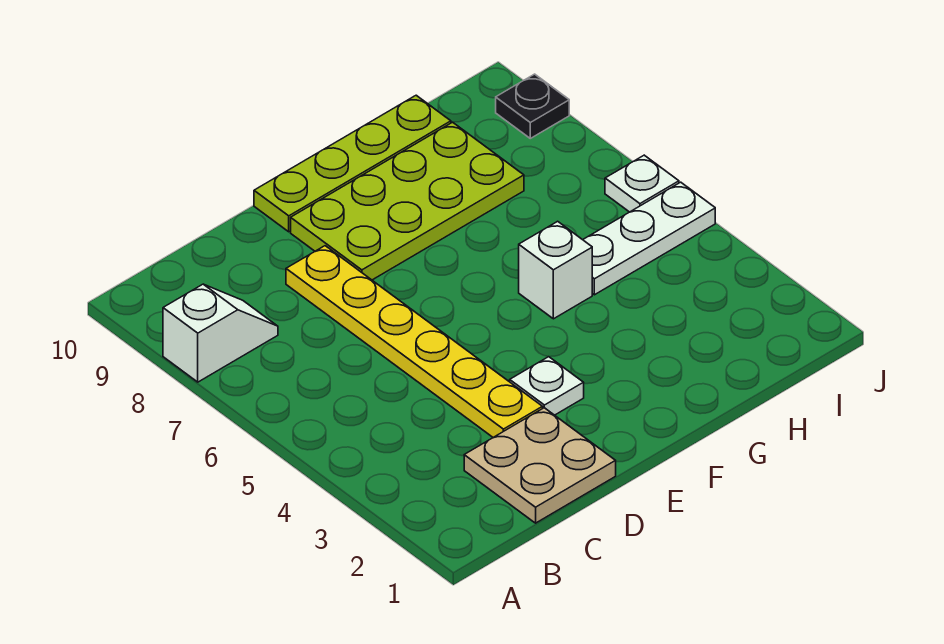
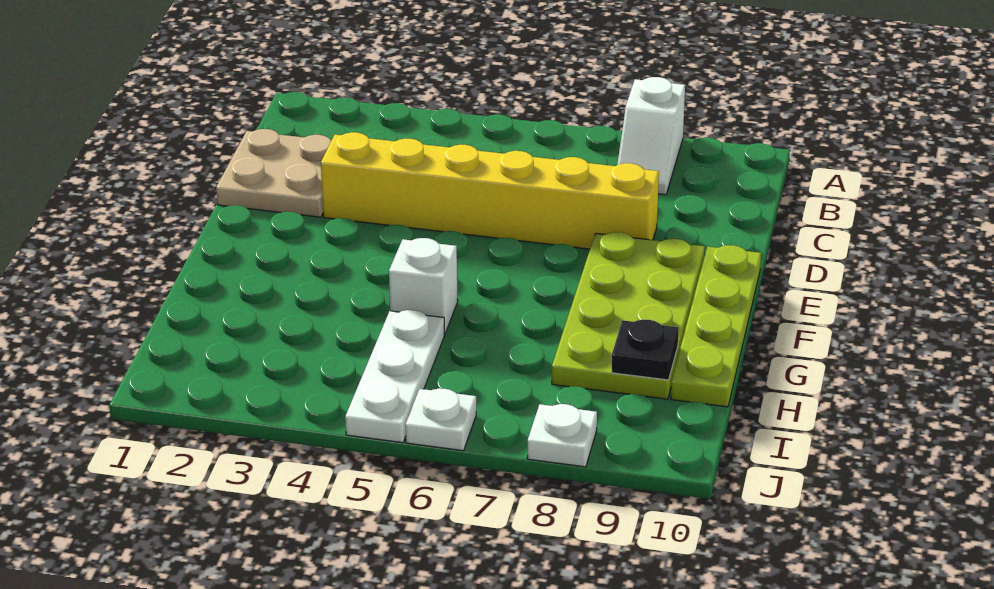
yellow 1x6 plate [286,246,543,438] -> yellow 1x6 brick [321,132,659,249]
white 1x1 plate [510,357,584,415] -> white 1x1 plate moved to [527,404,597,467]
black 1x1 plate [496,74,569,138] -> black 1x1 plate moved to [612,320,679,380]

